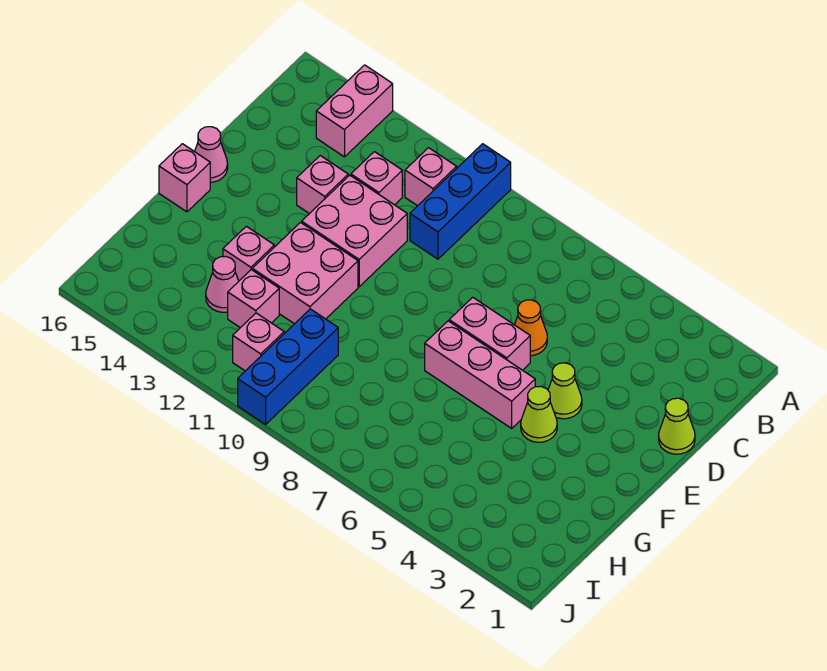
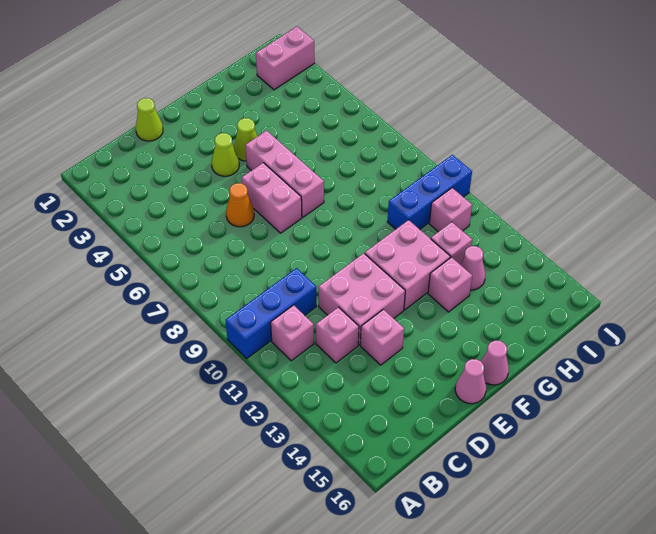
pink 1x2 brick [316,65,393,157] -> pink 1x2 brick moved to [256,27,315,90]
pink 1x1 brick [159,144,210,212] -> pink 1x1 cone [481,341,509,385]

